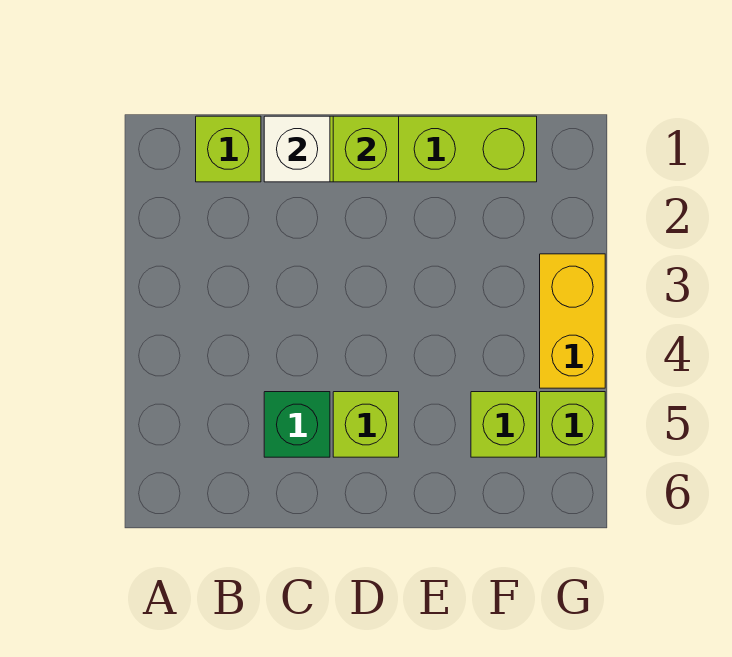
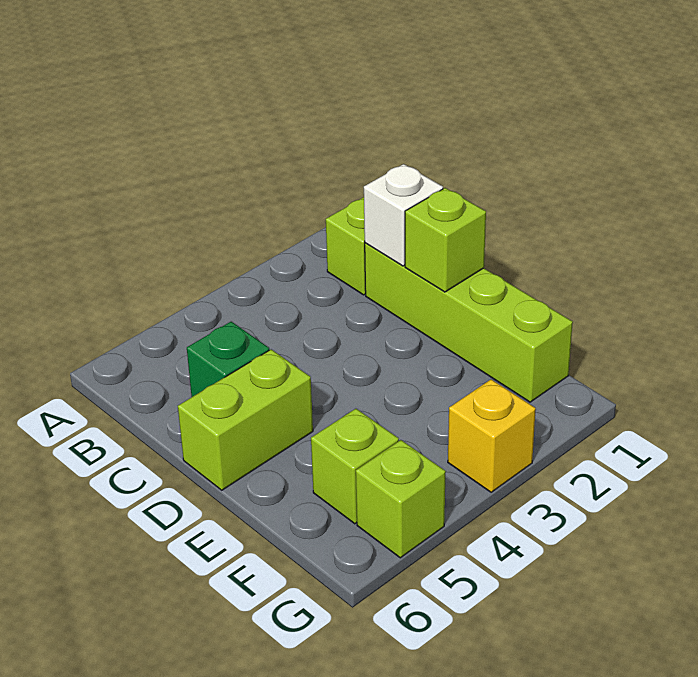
lime 1x1 brick [333,392,399,457] -> lime 1x2 brick [178,349,313,490]
yellow 1x2 brick [540,254,605,388] -> yellow 1x1 brick [448,379,536,492]

